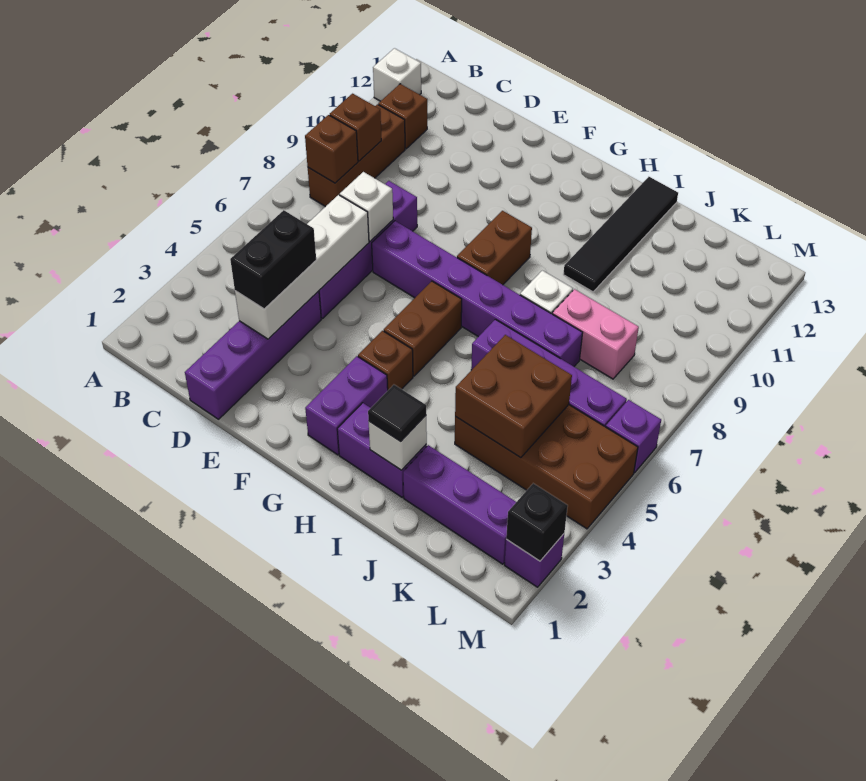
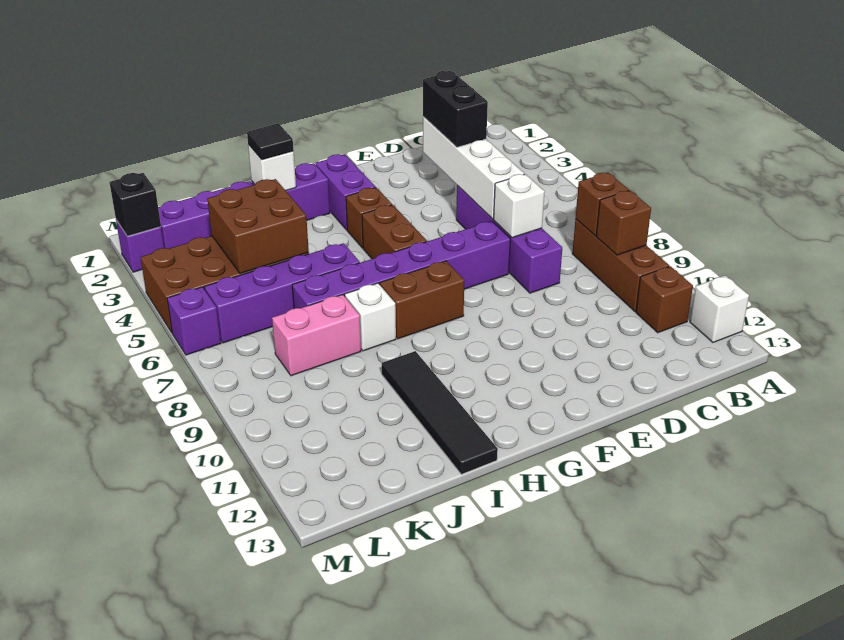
purple 1x4 brick [185,291,321,419] -> none
brown 1x2 brick [457,211,532,285] -> brown 1x2 brick turned to [380,261,464,339]

